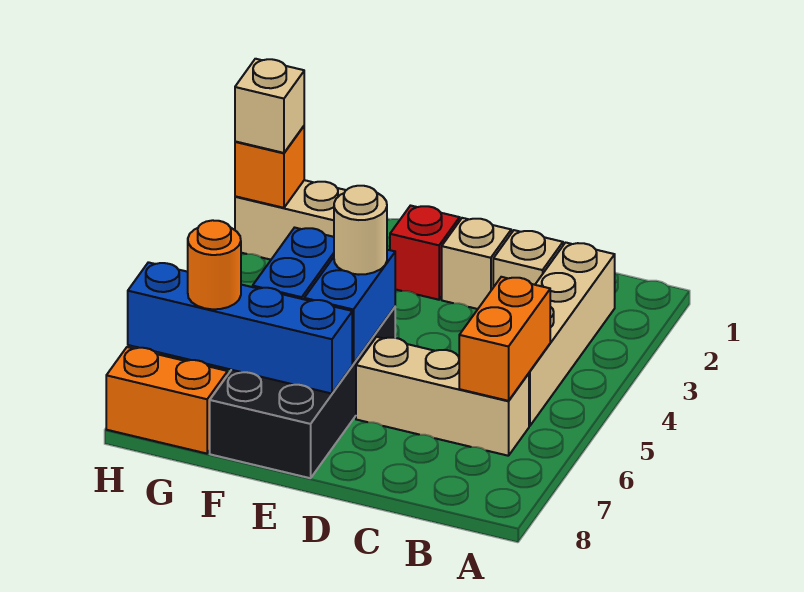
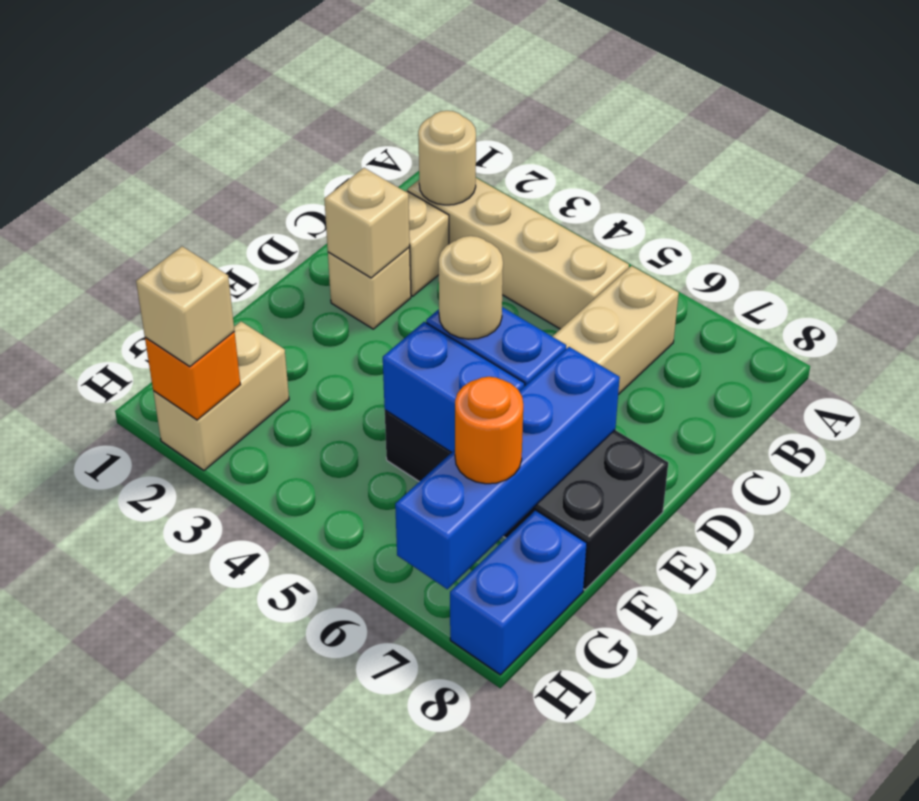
none -> tan 1x1 round brick [418,111,476,205]
orange 1x2 brick [459,277,550,401] -> none
none -> tan 1x1 brick [324,168,410,278]
red 1x1 brick [390,206,460,300] -> none
orange 1x2 brick [106,347,228,454] -> blue 1x2 brick [450,510,587,675]

